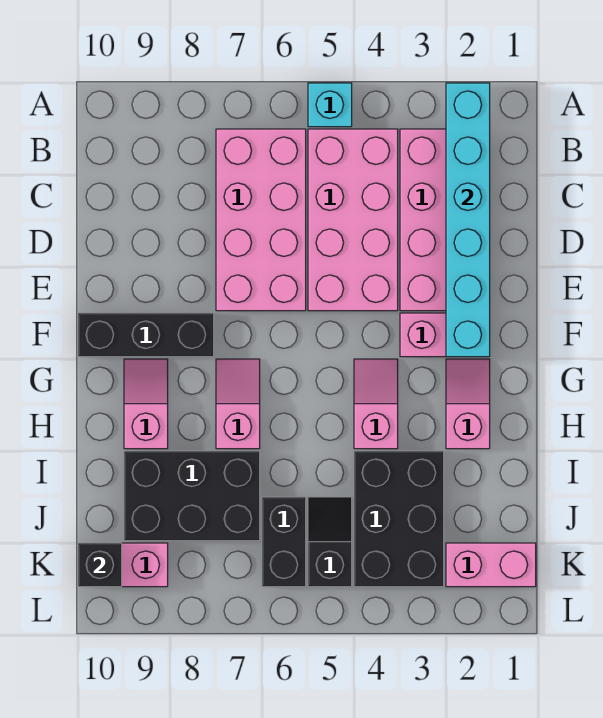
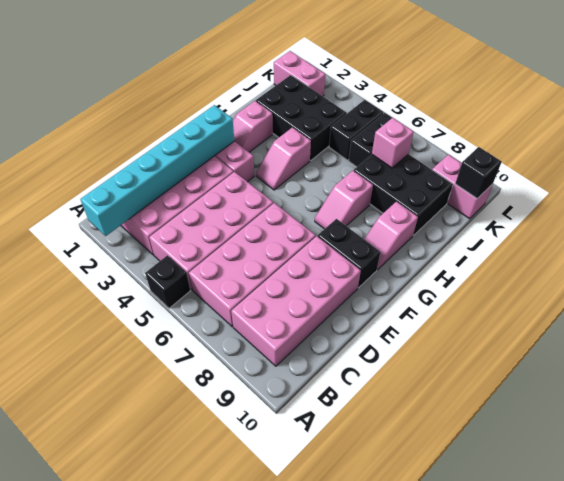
cyan 1x1 brick [308,83,352,127] -> black 1x1 brick [145,255,190,308]
none -> pink 2x4 brick [231,236,361,366]
black 1x3 brick [78,313,214,357] -> black 1x2 brick [318,219,381,288]
black 2x3 brick [354,451,444,587] -> black 2x3 brick turned to [256,75,347,160]
black 1x2 slope [308,497,352,587] -> black 1x2 brick [329,100,384,160]
none -> pink 1x1 brick [372,118,414,168]

